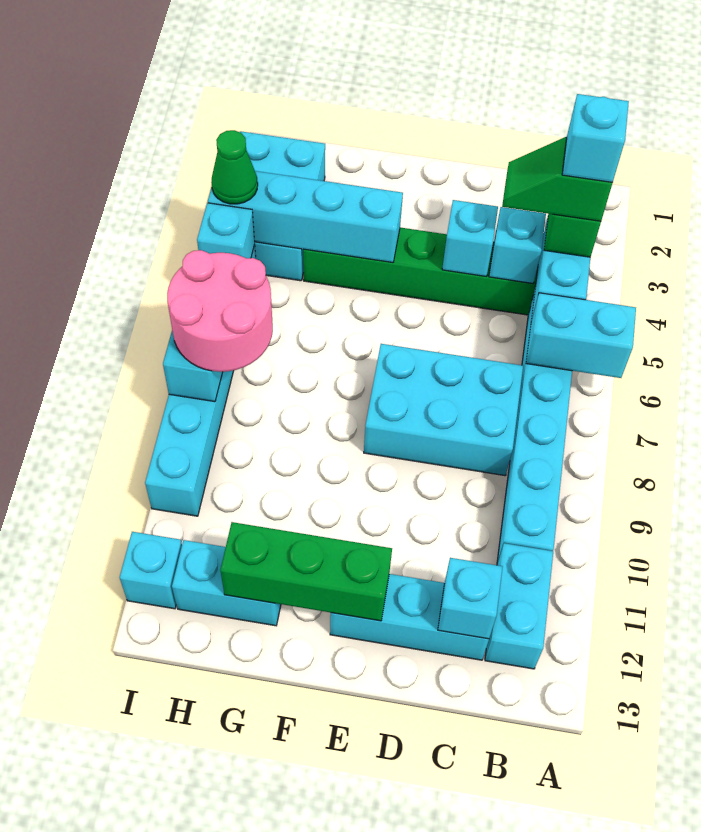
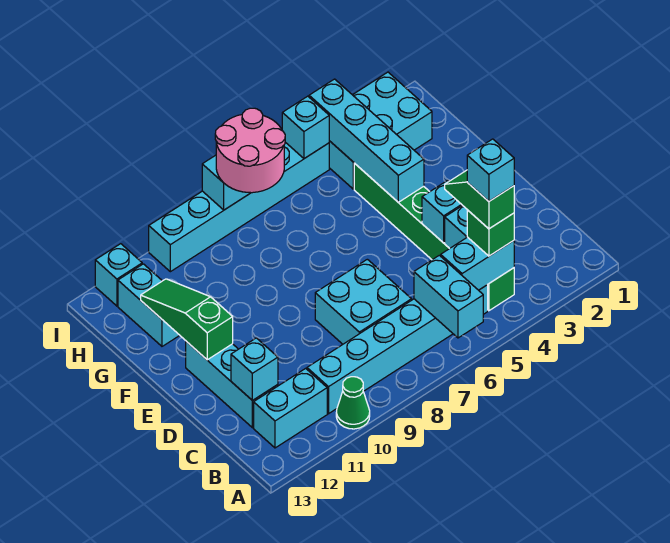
cyan 2x3 brick [364,344,523,476] -> cyan 2x2 brick [315,259,412,344]
green 1x3 brick [220,522,392,621] -> green 1x3 slope [141,279,233,360]
green 1x1 cone [211,130,258,204] -> green 1x1 cone moved to [336,377,370,429]

